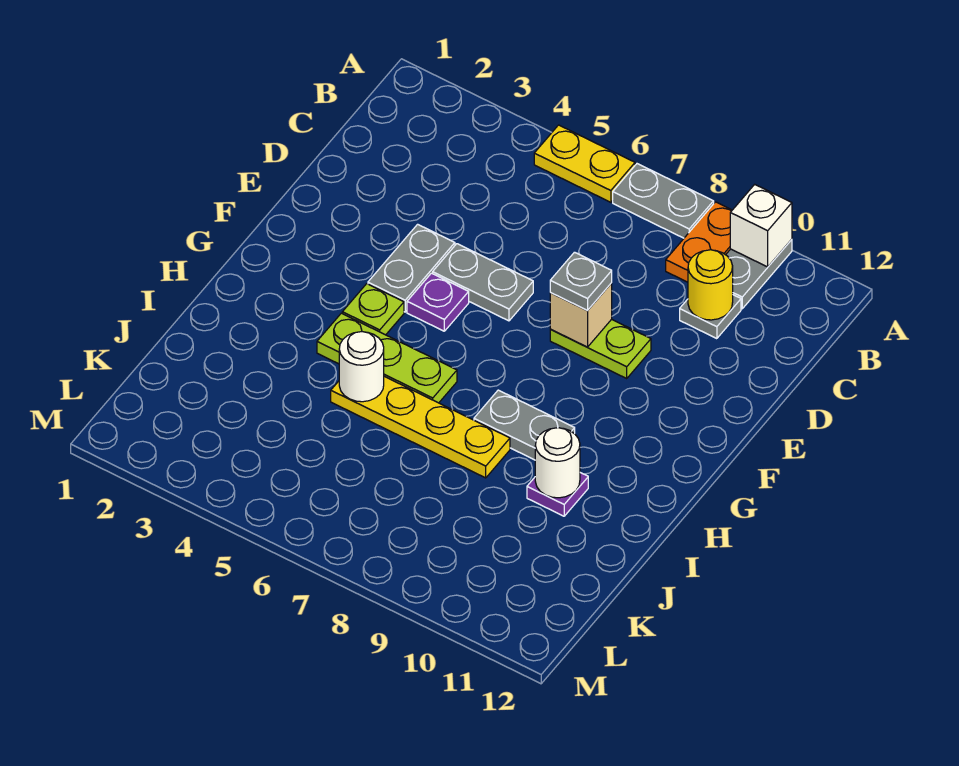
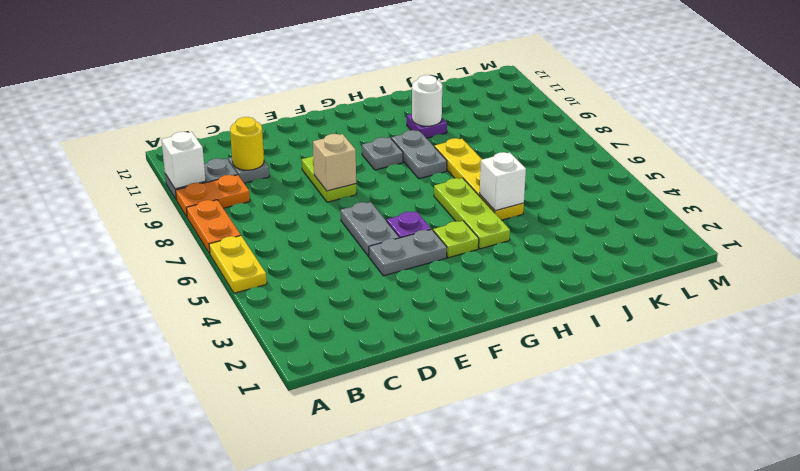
grey 1x2 plate [613,164,714,238] -> orange 1x2 plate [186,200,241,254]
grey 1x1 plate [550,252,612,311] -> grey 1x1 plate moved to [362,137,403,170]
white 1x1 round brick [339,331,384,402] -> white 1x1 brick [480,152,526,211]

